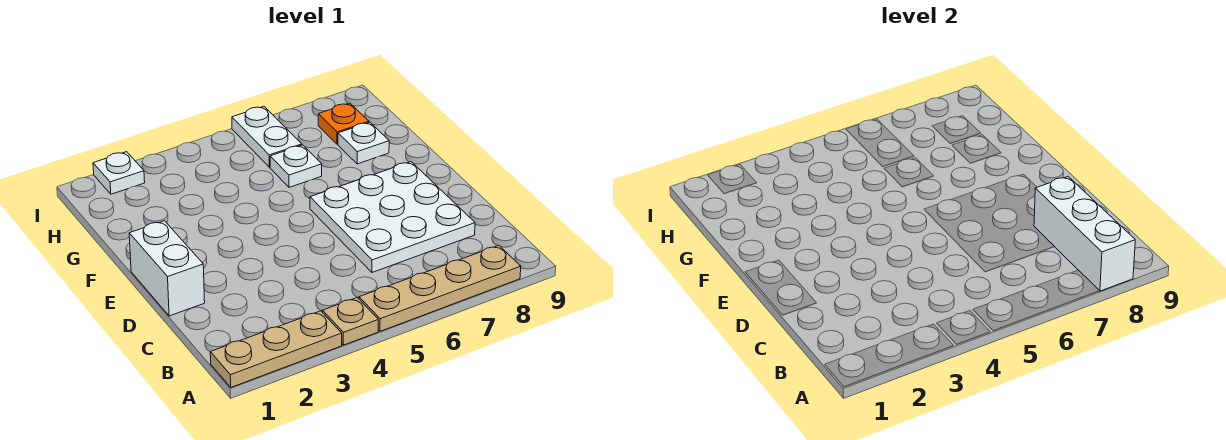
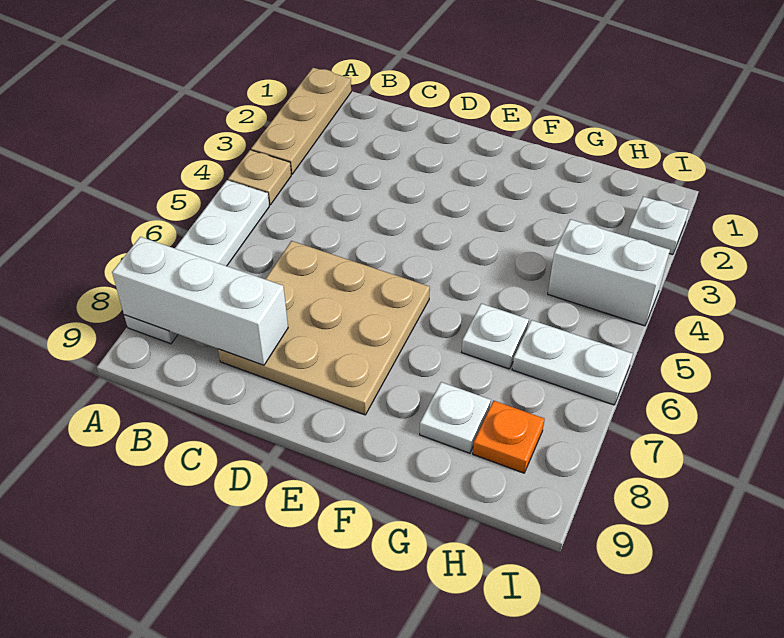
tan 1x4 plate [359,245,521,331] -> white 1x4 plate [124,180,269,344]
white 3x3 plate [310,162,475,272] -> tan 3x3 plate [218,241,430,415]
white 1x2 brick [129,221,205,316] -> white 1x2 brick moved to [548,219,670,326]

